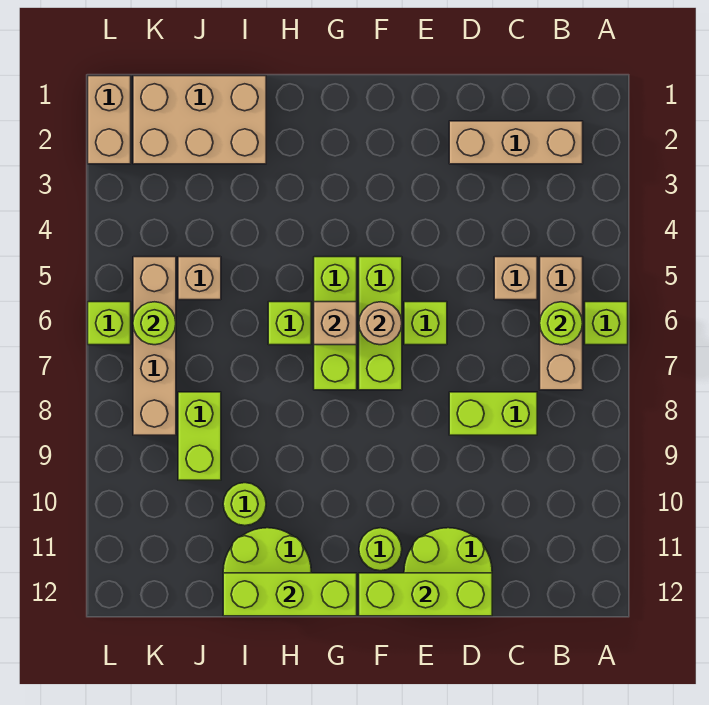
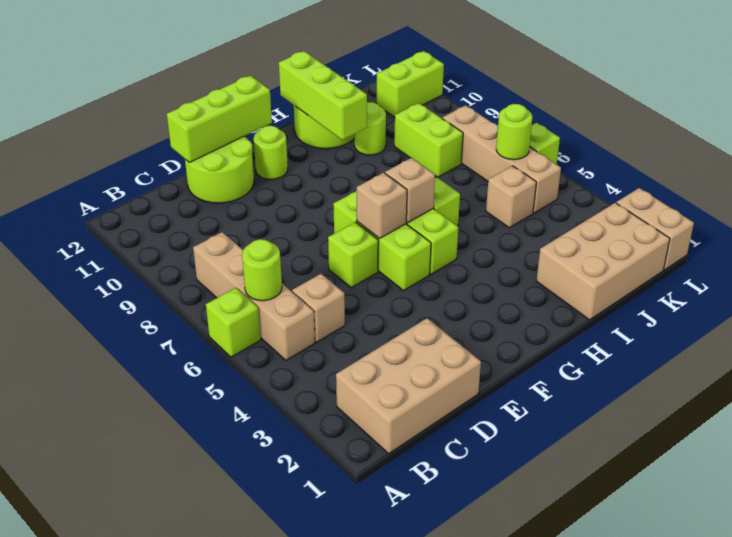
tan 1x3 brick [449,121,583,164] -> tan 2x3 brick [336,318,481,453]
tan 1x3 brick [540,257,583,390] -> tan 1x4 brick [193,232,315,360]
lime 1x2 brick [449,392,537,435] -> lime 1x2 brick moved to [377,51,444,117]
tan 1x1 round brick [359,302,402,345] -> tan 1x1 brick [357,173,407,239]
lime 1x3 brick [223,573,357,616] -> lime 1x3 brick turned to [279,51,367,140]

